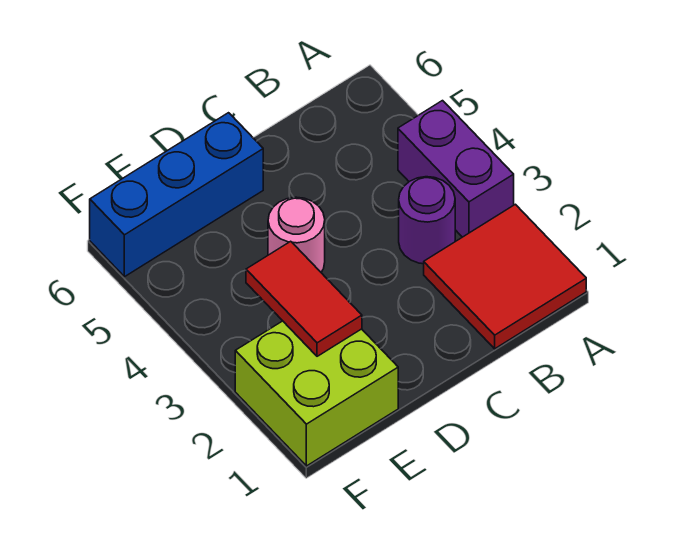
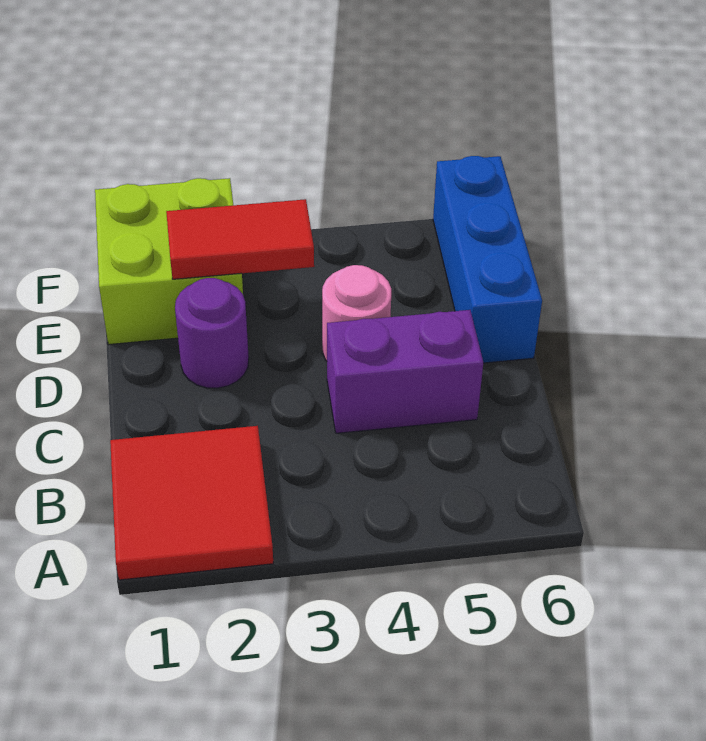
purple 1x2 brick [398,101,514,237] -> purple 1x2 brick moved to [327,310,483,433]
purple 1x1 round brick [399,177,455,264] -> purple 1x1 round brick moved to [175,278,249,388]

